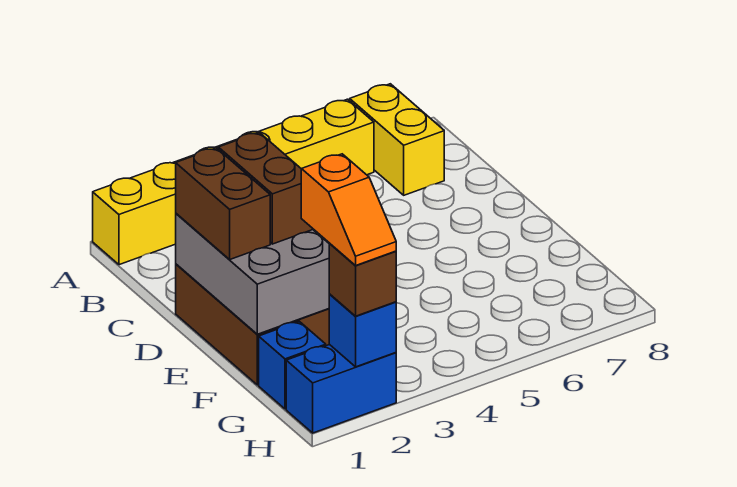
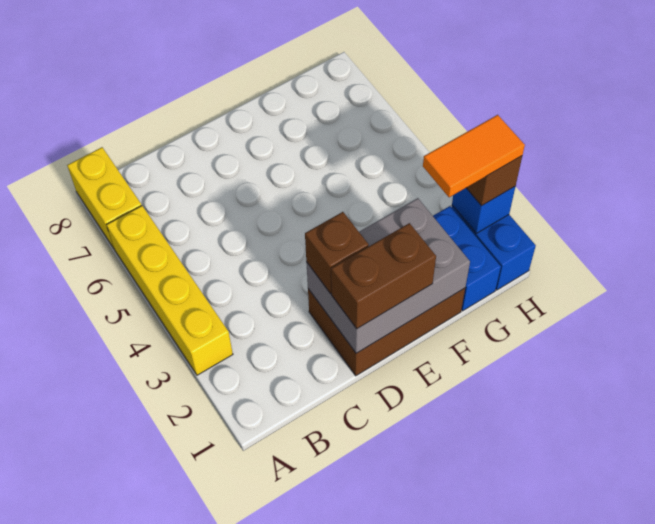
yellow 1x6 brick [93,99,374,265] -> yellow 1x4 brick [107,206,233,375]
yellow 1x2 brick [350,84,444,195] -> yellow 1x2 brick turned to [67,147,142,248]
brown 1x2 brick [218,132,313,244] -> brown 1x1 brick [305,212,369,294]
blue 1x1 brick [259,321,326,409] -> blue 1x2 brick [433,206,501,311]
orange 1x2 slope [301,154,396,265] -> orange 1x2 tile [423,115,525,197]

